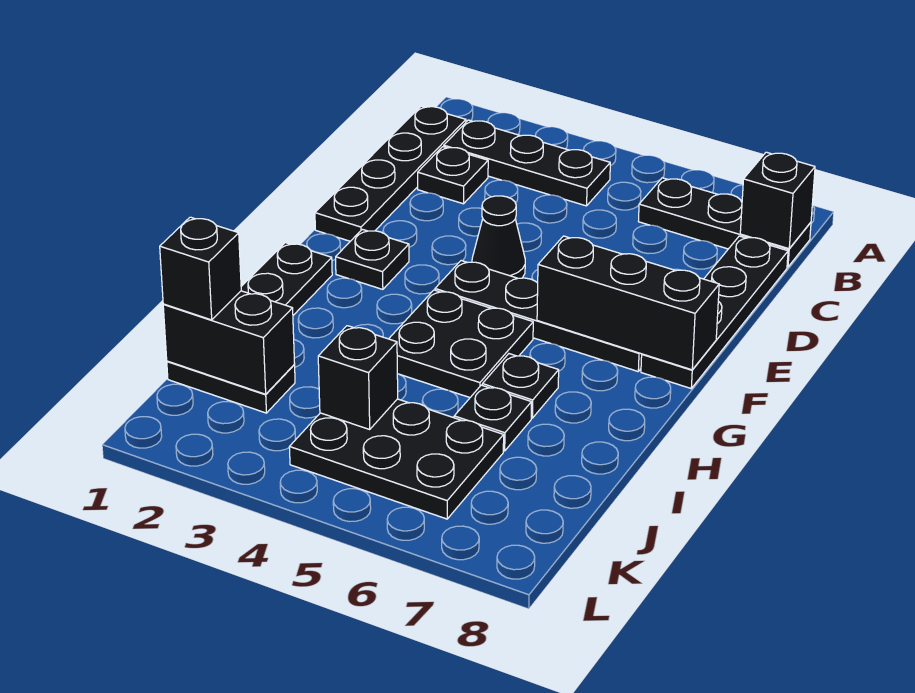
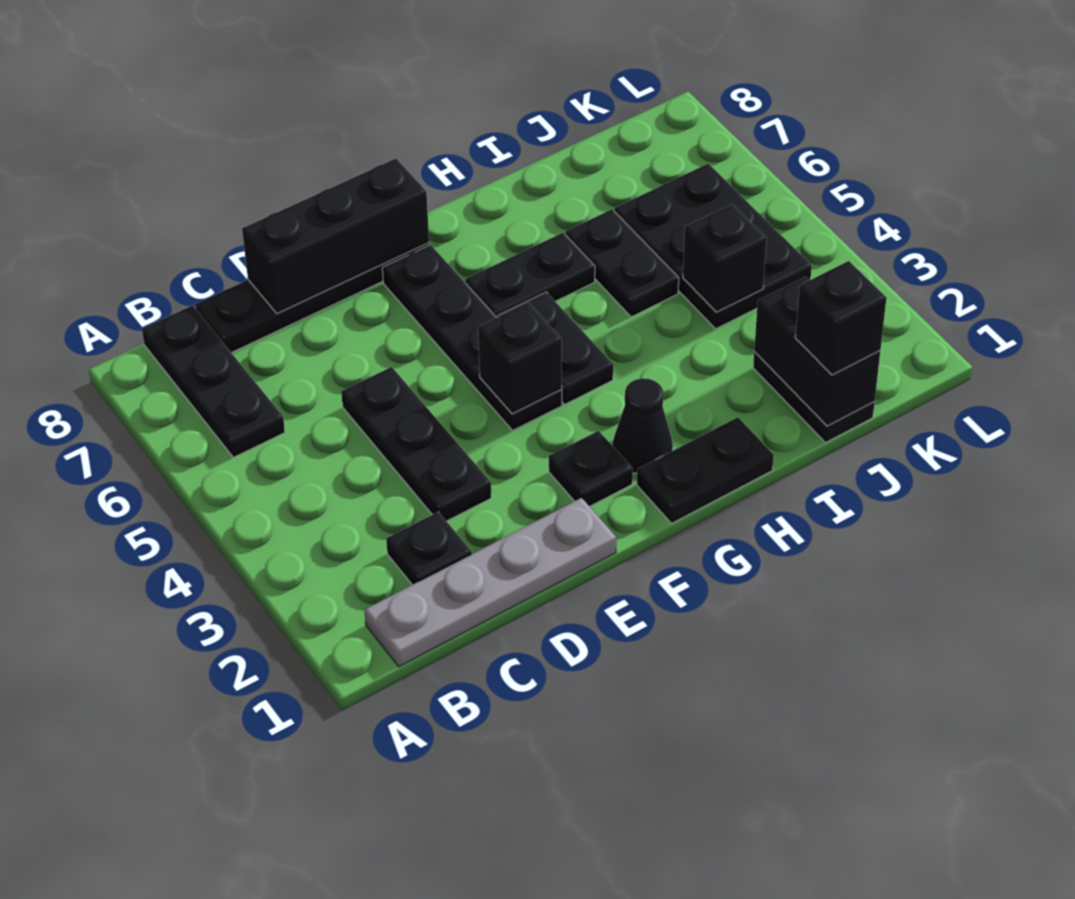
black 1x4 plate [315,106,466,241] -> grey 1x4 plate [364,498,616,667]
black 1x3 plate [444,120,610,206] -> black 1x3 plate moved to [341,367,491,521]
black 1x1 brick [740,152,815,249] -> black 1x1 brick moved to [478,303,562,414]
black 1x1 cone [472,196,525,278] -> black 1x1 cone moved to [613,378,673,473]
black 1x3 brick [537,236,719,370] -> black 1x3 brick turned to [242,159,429,313]
black 2x2 plate [389,290,533,397] -> black 1x2 plate [498,292,613,405]
black 1x1 plate [482,354,559,418] -> black 1x2 plate [465,233,595,317]
black 1x1 plate [454,385,531,451] -> black 1x2 plate [565,209,679,317]

